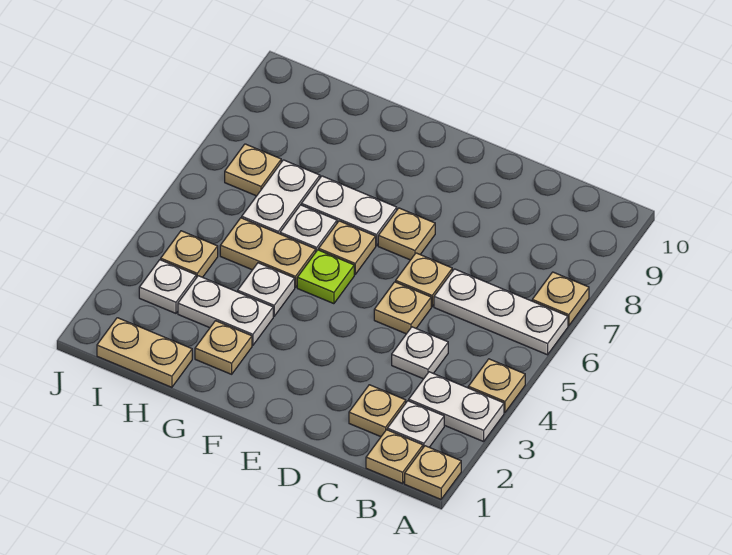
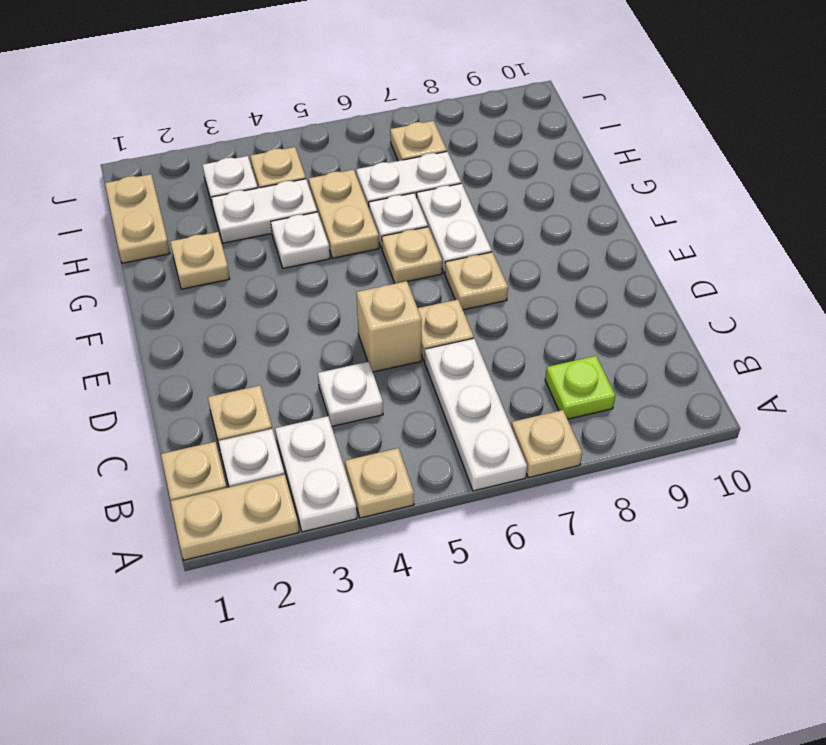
tan 1x1 plate [405,446,461,499] -> tan 1x2 plate [171,475,299,560]
tan 1x1 plate [374,282,431,334] -> tan 1x1 brick [356,281,422,372]
lime 1x1 plate [297,250,354,304] -> lime 1x1 plate moved to [545,356,615,419]
white 1x2 plate [178,276,273,345] -> white 1x2 plate turned to [211,179,317,243]

